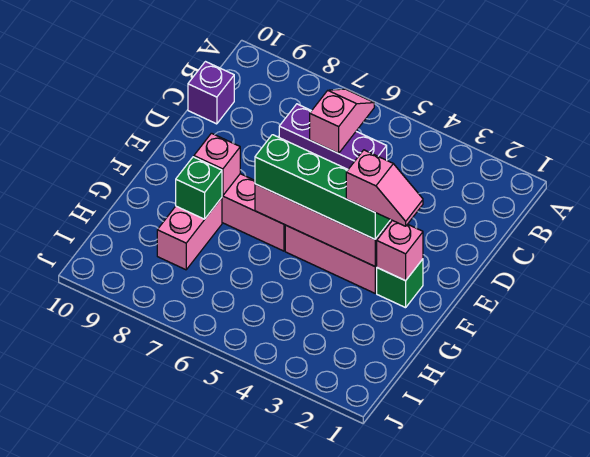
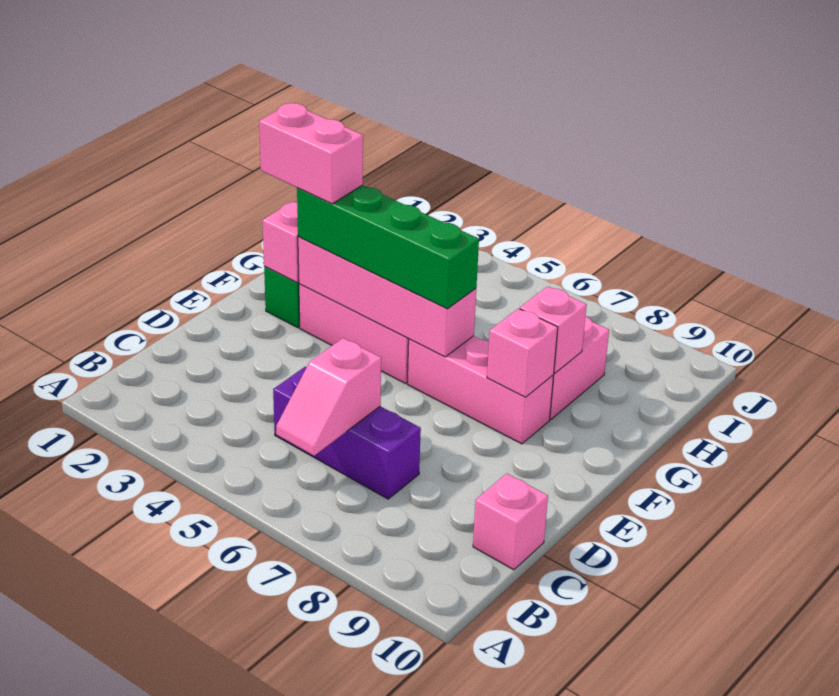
purple 1x1 brick [188,62,234,124] -> pink 1x1 brick [473,473,548,570]
pink 1x2 slope [346,150,423,226] -> pink 1x2 brick [259,103,363,204]
green 1x1 brick [176,157,222,219] -> pink 1x1 brick [520,286,587,373]

